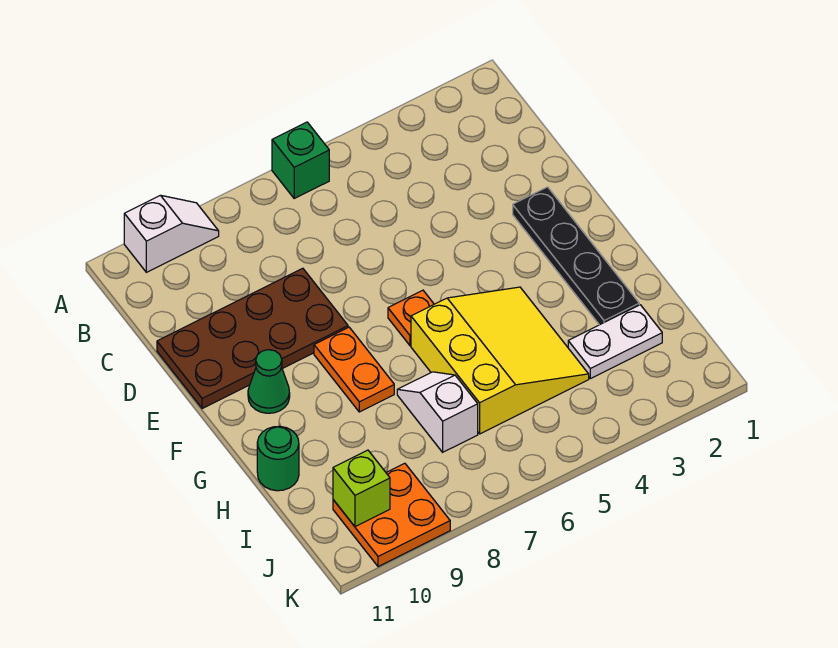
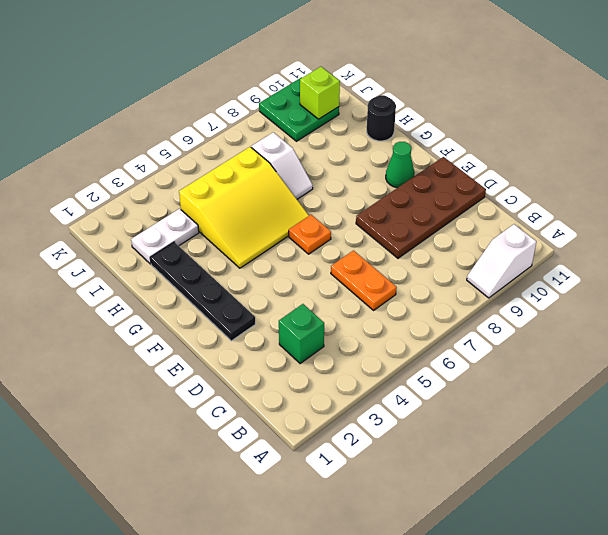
green 1x1 brick [272,122,329,198] -> green 1x1 brick moved to [279,304,324,364]
orange 1x2 plate [314,327,394,412] -> orange 1x2 plate moved to [331,251,397,310]
yellow 3x3 slope [411,287,589,434] -> yellow 3x3 slope turned to [179,147,309,268]
green 1x1 round brick [257,426,299,491] -> black 1x1 round brick [367,95,396,141]
orange 2x2 plate [333,463,450,567] -> green 2x2 plate [259,77,339,141]

